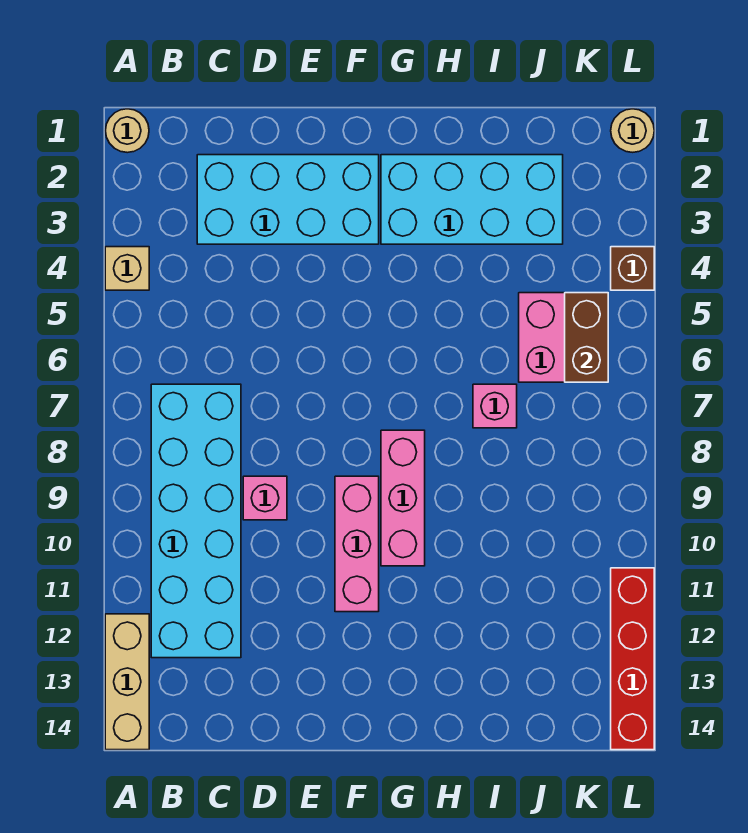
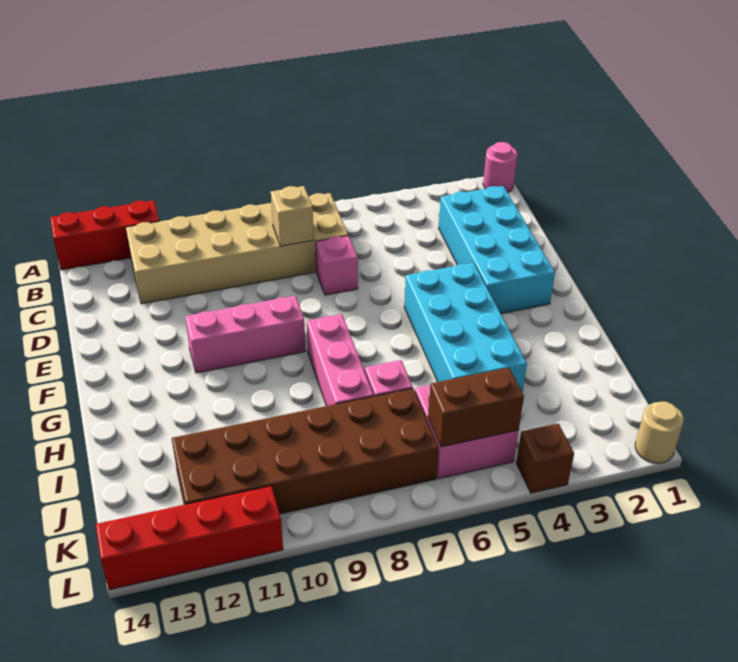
tan 1x1 round brick [105,109,149,153] -> pink 1x1 round brick [483,142,518,192]
tan 1x1 brick [105,247,149,290] -> tan 1x1 brick moved to [271,186,314,246]
tan 1x3 brick [105,614,149,750] -> red 1x3 brick [50,200,159,270]
cyan 2x6 brick [151,384,241,658] -> tan 2x6 brick [126,193,348,304]
pink 1x1 brick [243,476,287,520] -> pink 1x1 brick moved to [316,236,358,295]
cyan 2x4 brick [381,155,563,244] -> cyan 2x4 brick moved to [404,263,527,392]
pink 1x3 brick [381,430,425,566] -> pink 1x3 brick turned to [307,314,374,406]
none -> brown 2x6 brick [172,388,439,514]

